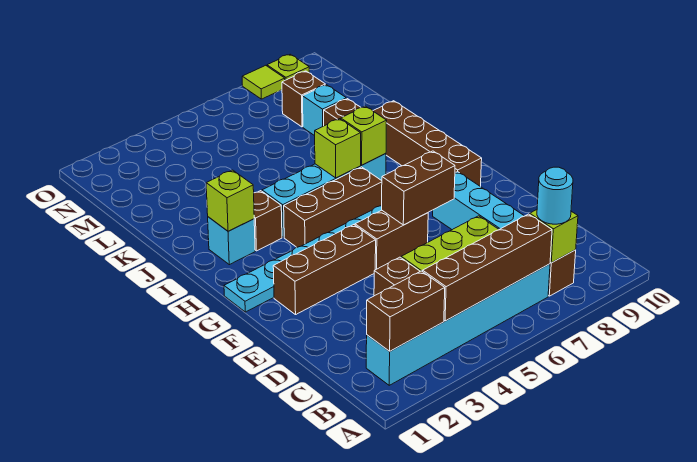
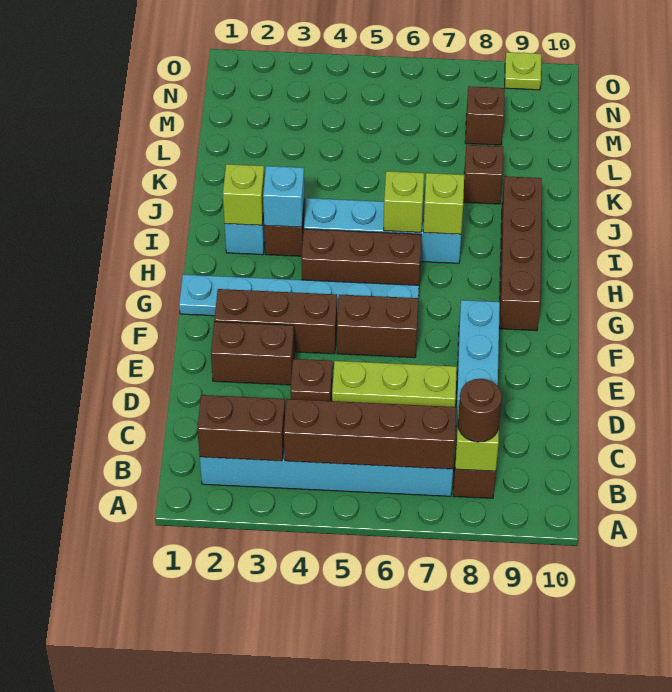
cyan 1x1 round brick [537,167,573,224] -> brown 1x1 round brick [458,379,502,442]
brown 1x2 brick [382,151,455,225] -> brown 1x2 brick moved to [211,322,295,385]
cyan 1x1 brick [303,85,346,136] -> cyan 1x1 brick moved to [263,166,304,227]
lime 1x1 tile [242,65,285,99] -> none

